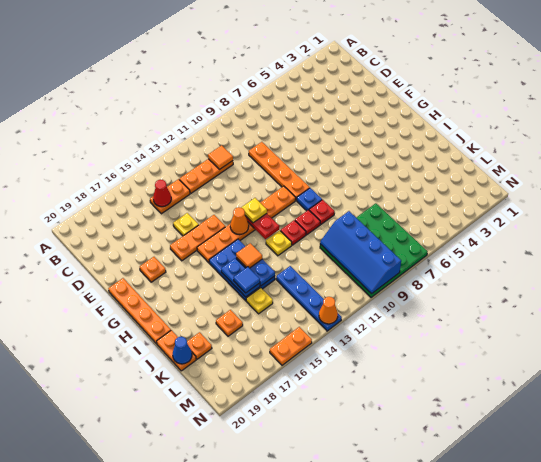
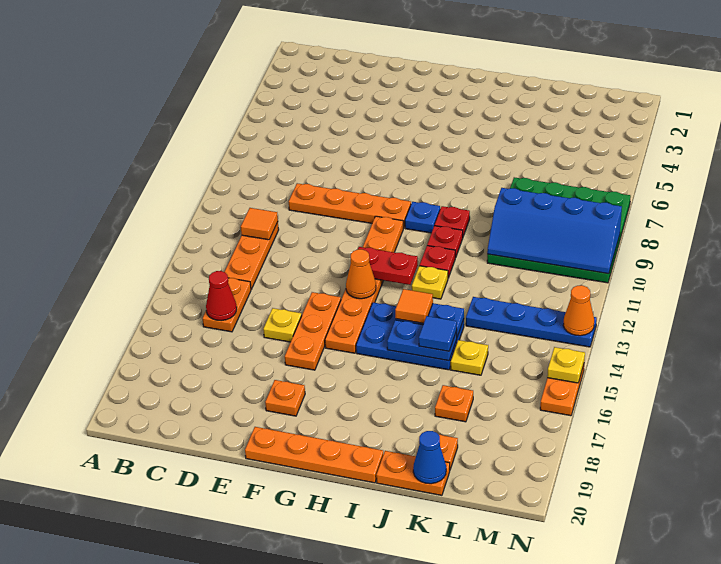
yellow 1x1 plate [241,198,267,223] -> yellow 1x1 plate moved to [547,347,585,383]

